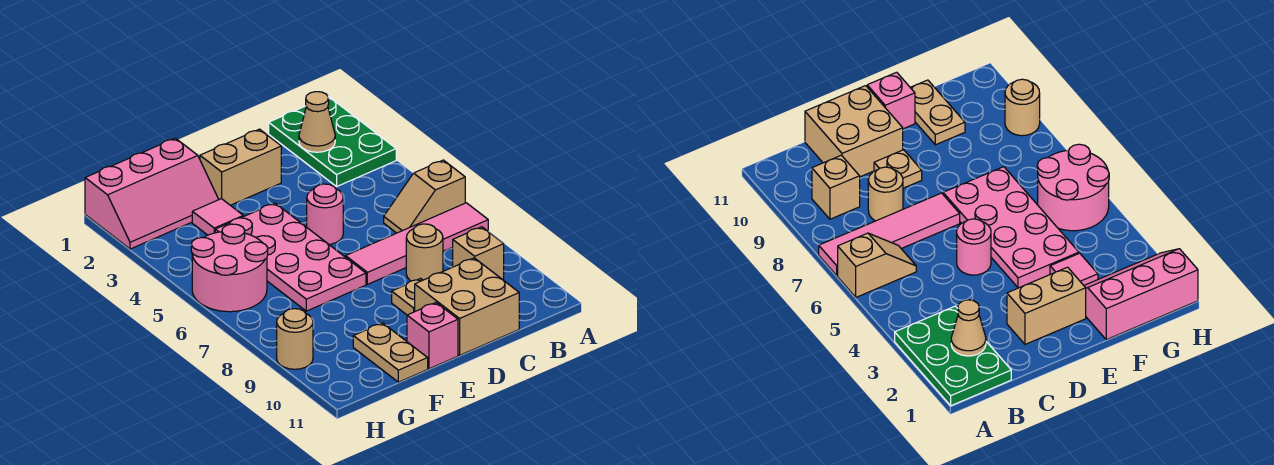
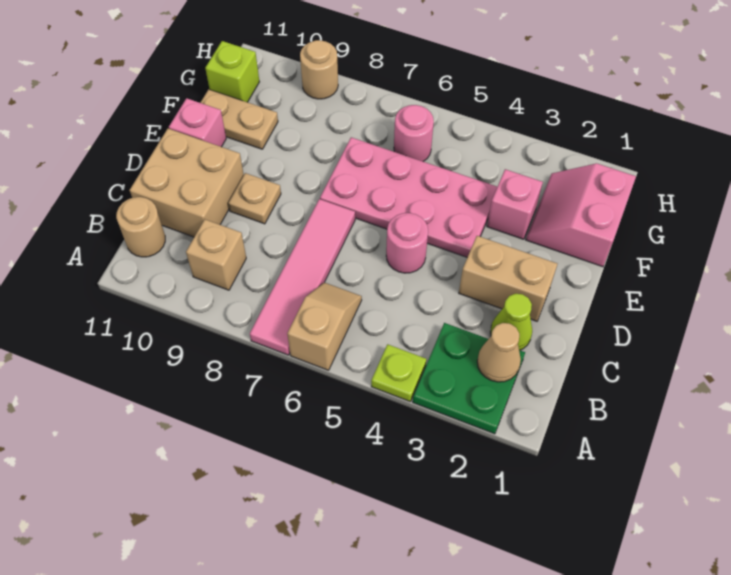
green 2x3 plate [269,96,396,186] -> green 2x2 plate [413,323,525,434]
none -> lime 1x1 plate [371,344,427,402]
none -> lime 1x1 cone [490,294,532,350]
tan 1x1 round brick [406,224,443,281] -> tan 1x1 round brick moved to [116,197,165,257]
tan 1x2 brick [200,129,281,205] -> tan 1x2 brick turned to [459,236,557,321]
pink 2x3 slope [85,138,219,249] -> pink 2x2 slope [526,163,636,267]
pink 1x1 tile [192,199,243,235] -> pink 1x1 brick [487,169,543,239]
pink 2x2 round brick [191,224,268,312] -> pink 1x1 round brick [394,105,434,161]
none -> lime 1x1 brick [205,41,259,102]

